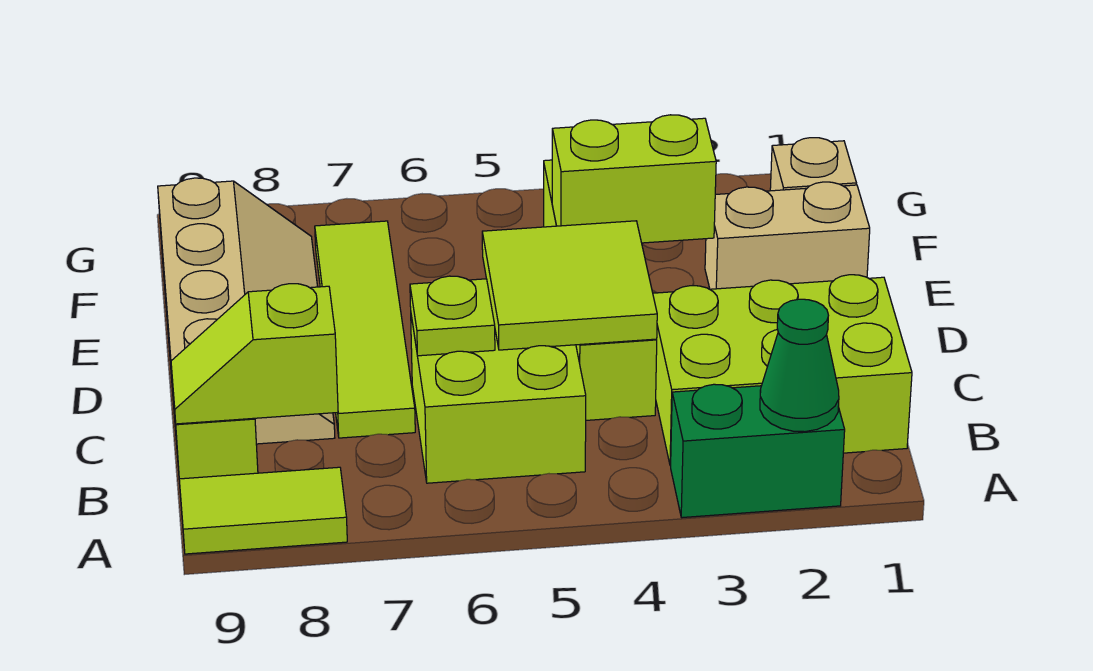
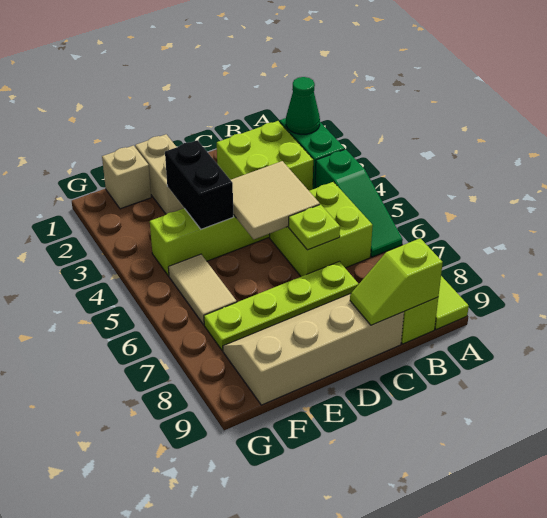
none -> green 1x3 slope [315,149,403,257]
lime 2x3 brick [653,275,912,466] -> lime 2x2 brick [216,121,313,191]
lime 1x2 slope [171,284,338,424] -> lime 1x2 slope turned to [350,238,443,325]
lime 2x2 tile [482,221,657,350] -> tan 2x2 tile [231,161,320,239]
lime 1x4 tile [315,221,415,438] -> lime 1x4 plate [204,261,359,351]
lime 1x2 brick [552,115,716,243] -> black 1x2 brick [165,140,233,229]
none -> tan 1x2 tile [168,254,237,325]

